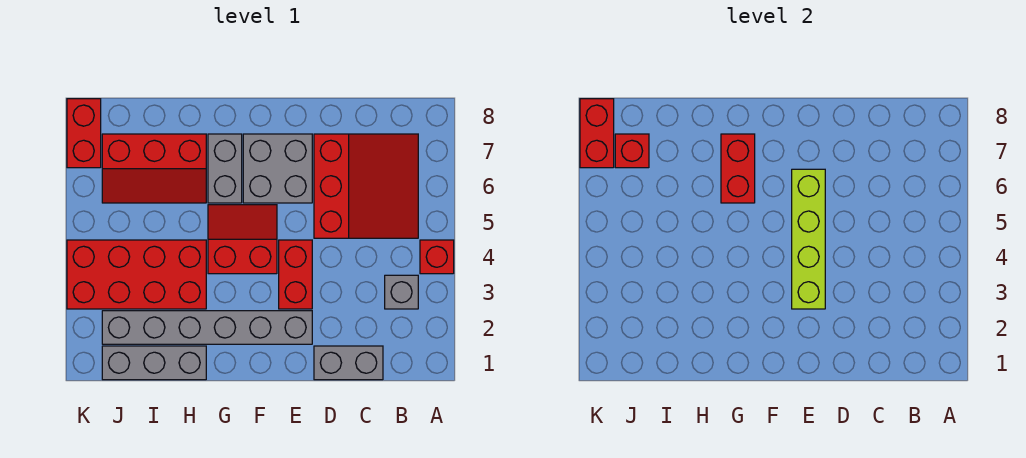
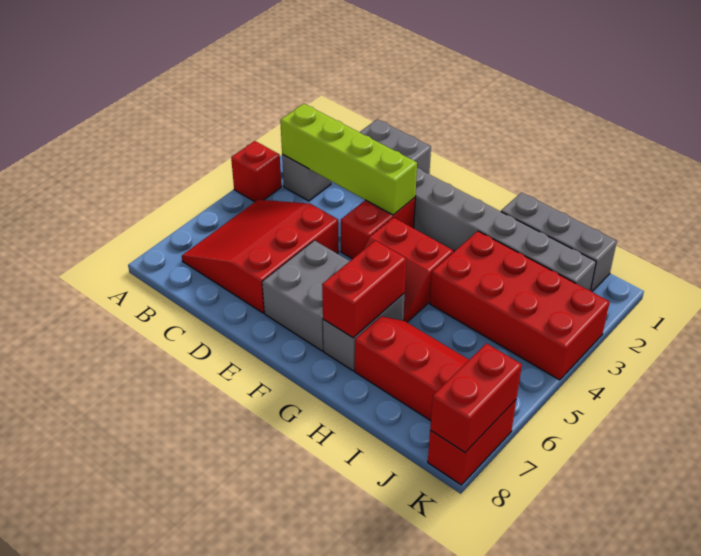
lime 1x4 brick [792,169,825,309] -> lime 1x4 brick turned to [280,104,417,215]
red 1x1 brick [615,134,649,168] -> none

